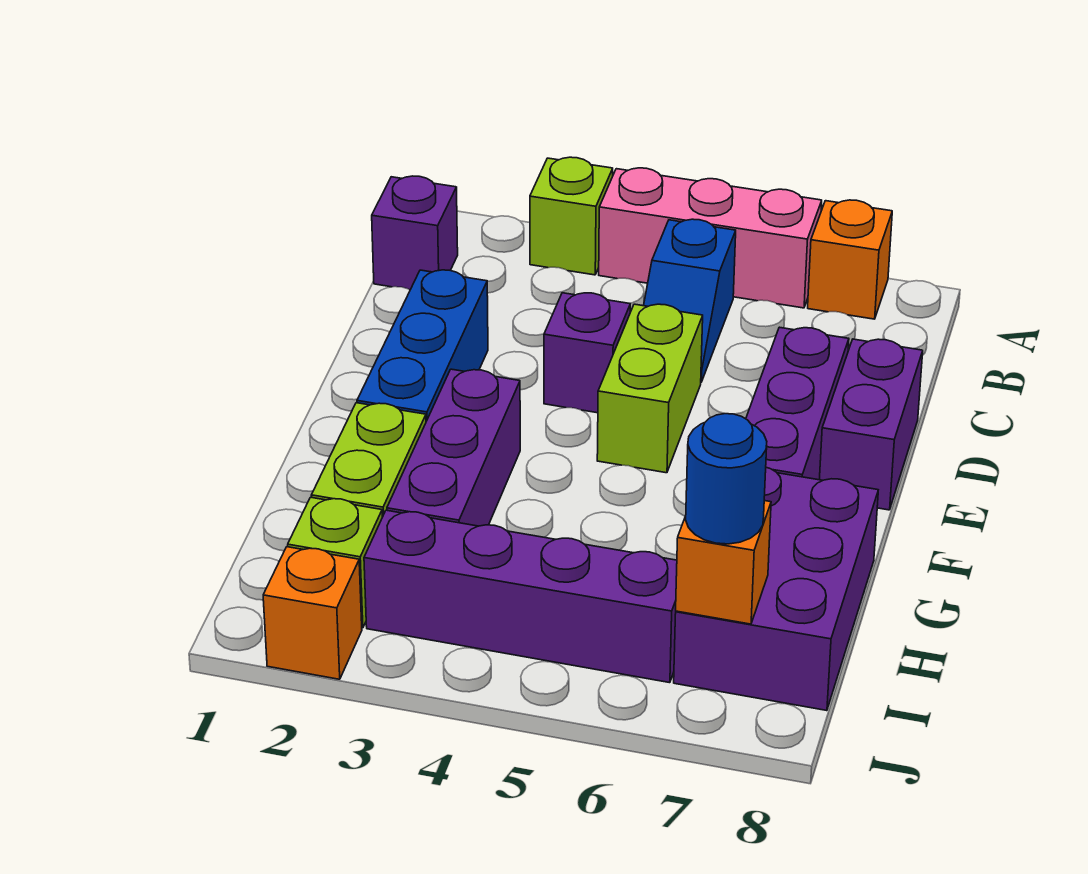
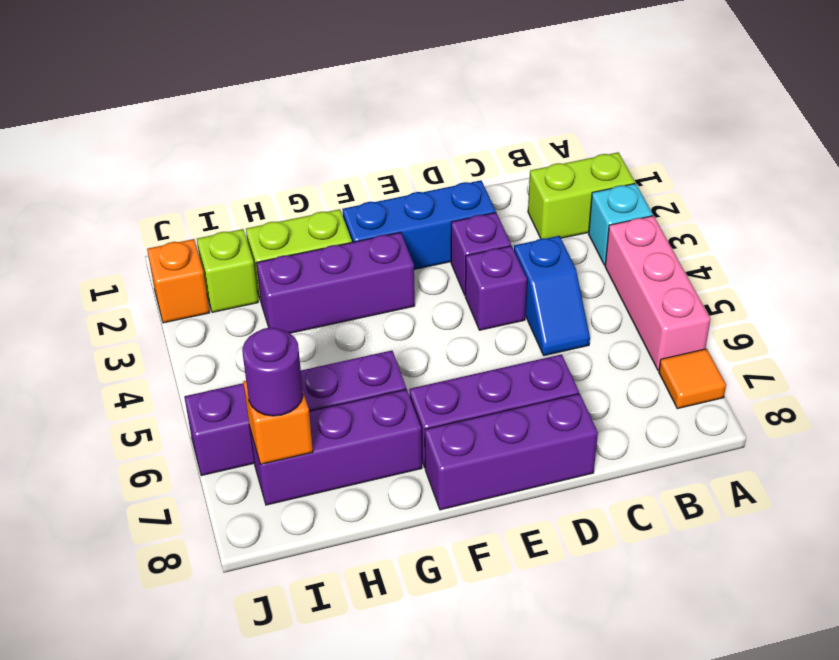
lime 1x1 brick [530,157,613,275] -> cyan 1x1 brick [589,183,653,265]
orange 1x1 brick [808,200,892,319] -> orange 1x1 tile [659,349,726,409]
purple 1x1 brick [372,176,458,290] -> purple 1x1 brick moved to [451,213,511,295]
blue 1x2 slope [644,219,736,382] -> blue 1x2 slope turned to [514,236,590,356]
lime 1x2 brick [597,304,703,473] -> lime 1x2 brick moved to [528,152,635,239]
purple 1x2 brick [819,339,923,510] -> purple 1x3 brick [425,394,598,510]
purple 2x3 brick [674,467,878,711] -> purple 1x3 brick [249,389,422,505]
purple 1x4 brick [364,510,677,683] -> purple 1x4 brick turned to [184,350,406,476]
blue 1x1 round brick [686,414,767,544] -> purple 1x1 round brick [242,328,303,416]

